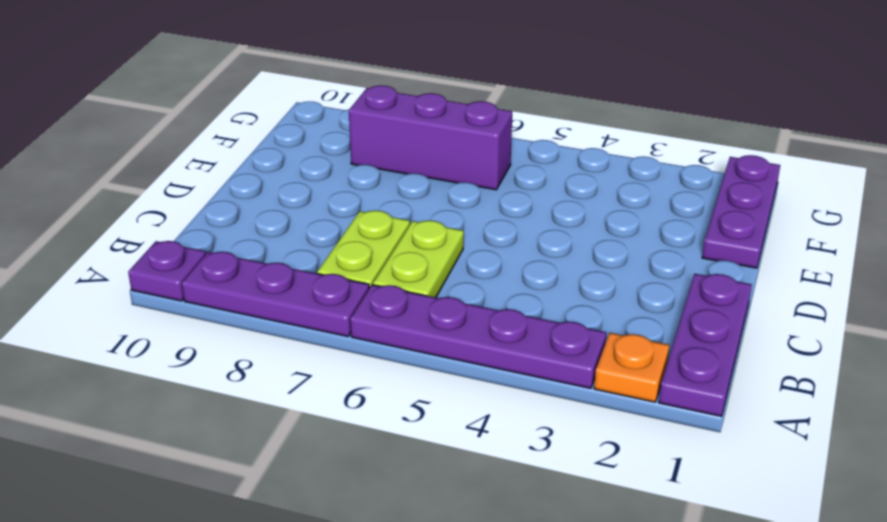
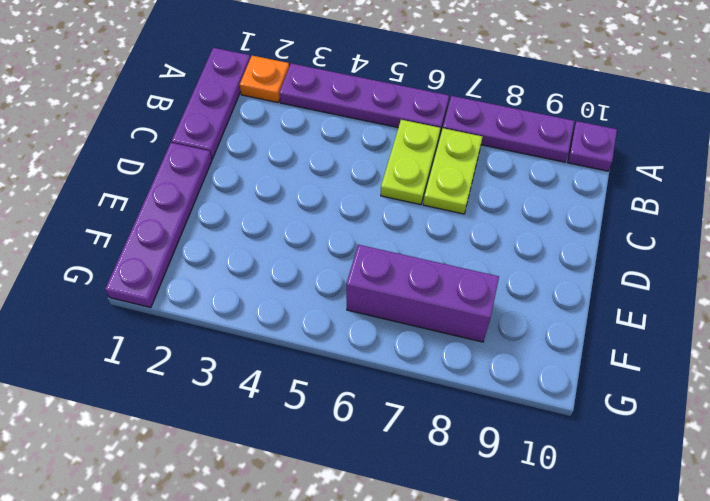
purple 1x3 plate [702,155,780,268] -> purple 1x4 plate [105,143,212,308]

